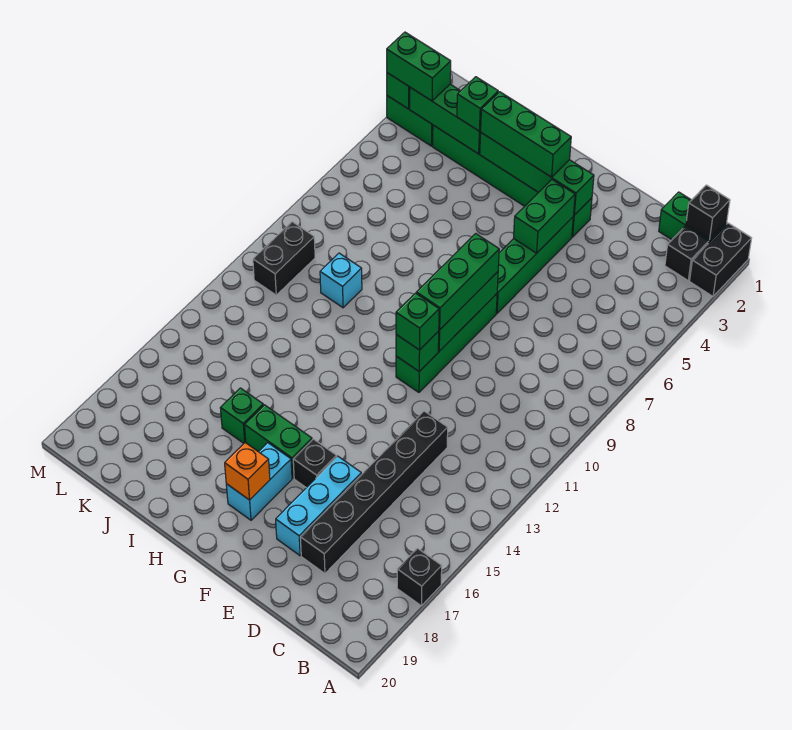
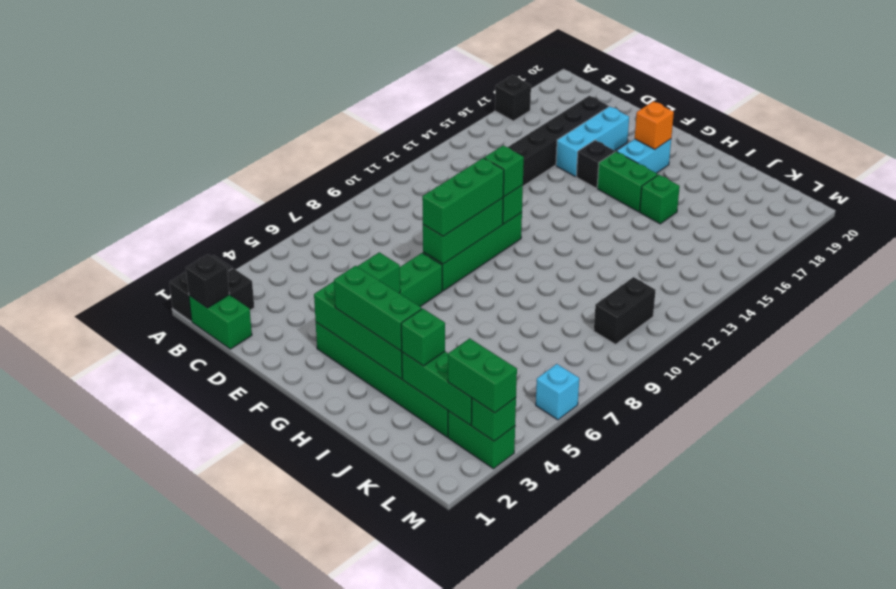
cyan 1x1 brick [320,253,362,308] -> cyan 1x1 brick moved to [536,364,579,420]

